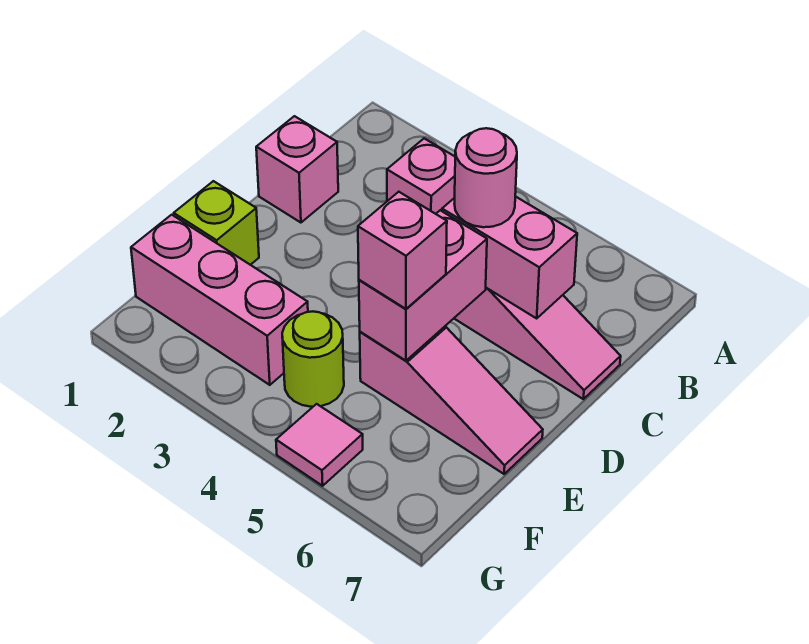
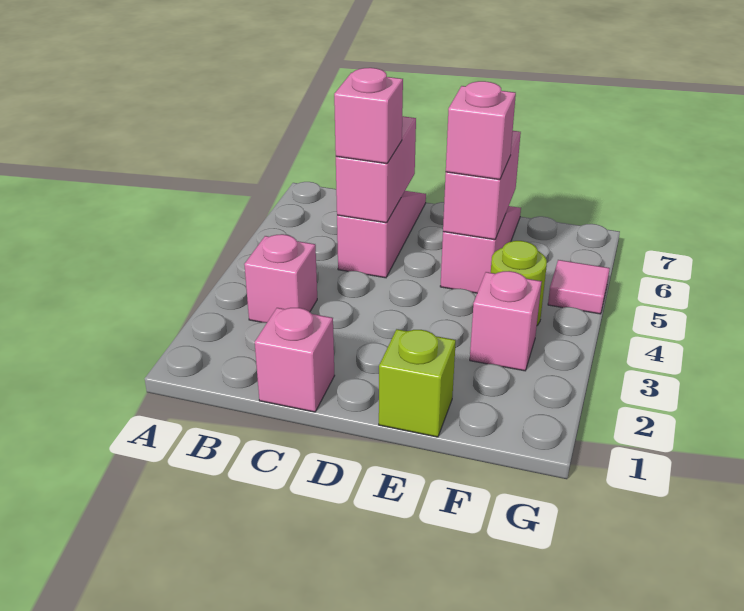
pink 1x1 round brick [454,128,517,227] -> pink 1x1 brick [334,68,403,164]
pink 1x2 brick [359,210,487,361] -> pink 1x2 brick turned to [443,131,521,240]
pink 1x3 brick [131,215,308,385] -> pink 1x1 brick [470,271,542,371]

